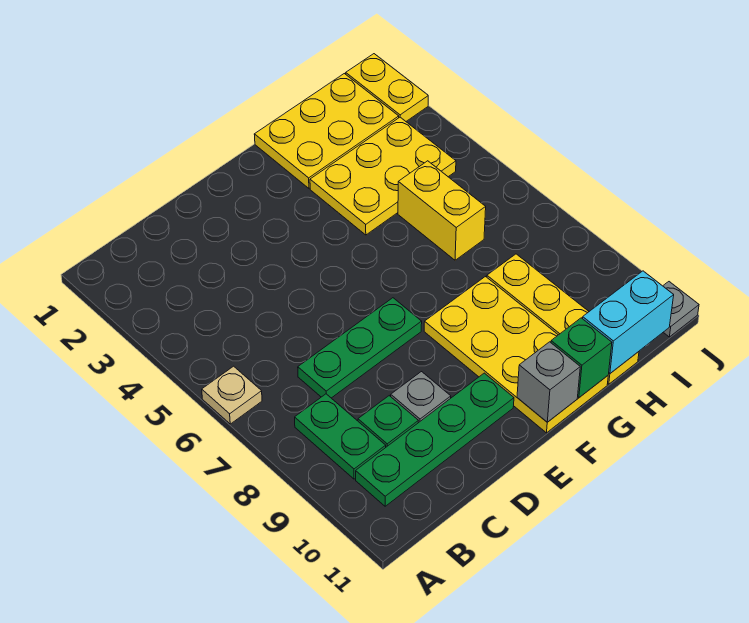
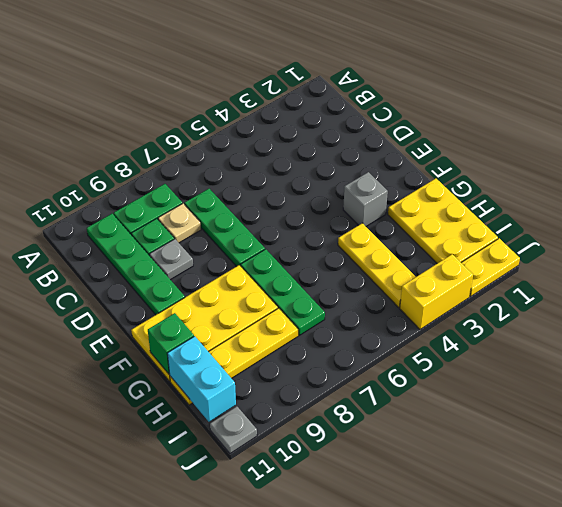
tan 1x1 plate [202,366,262,424] -> tan 1x1 plate moved to [158,203,201,243]
none -> green 1x3 plate [241,249,325,335]
grey 1x1 brick [517,342,580,422] -> grey 1x1 brick moved to [343,172,388,226]
yellow 2x3 plate [310,117,456,235] -> yellow 1x3 plate [338,223,416,307]
yellow 1x2 brick [398,161,486,260] -> yellow 1x2 brick moved to [400,254,473,329]

